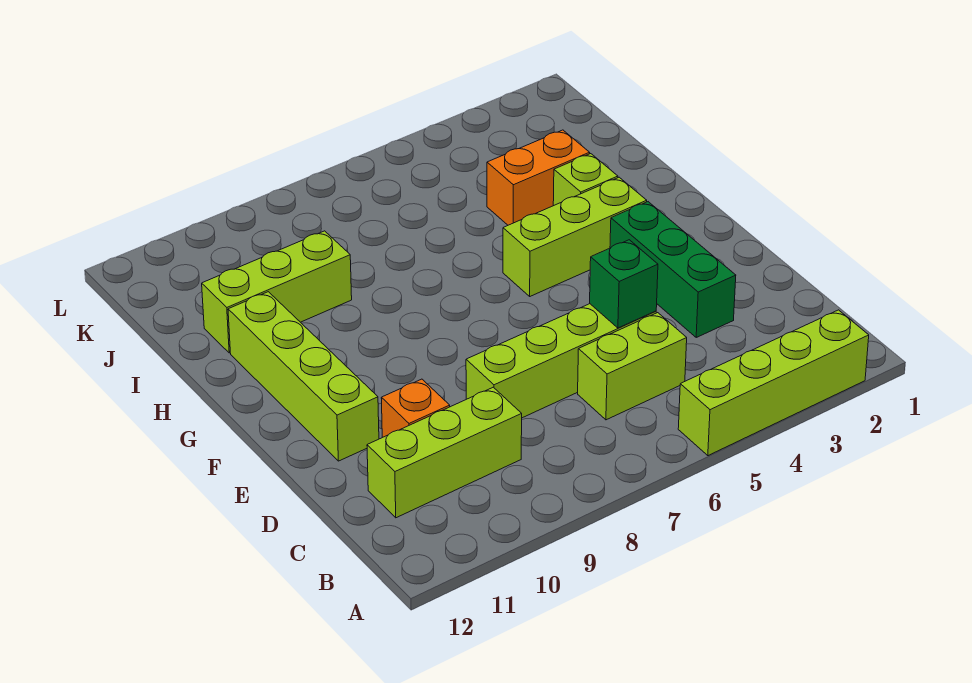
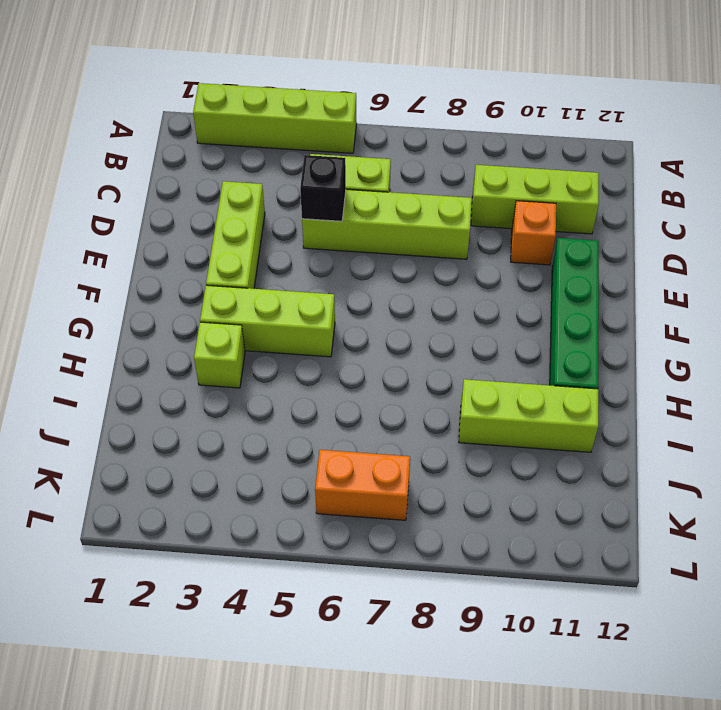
green 1x3 brick [610,202,736,337] -> lime 1x3 brick [206,181,265,289]
green 1x1 brick [590,240,658,328] -> black 1x1 brick [300,155,346,221]
lime 1x4 brick [228,292,379,461] -> green 1x4 brick [550,238,599,389]
orange 1x2 brick [487,130,590,225] -> orange 1x2 brick moved to [315,450,410,520]

